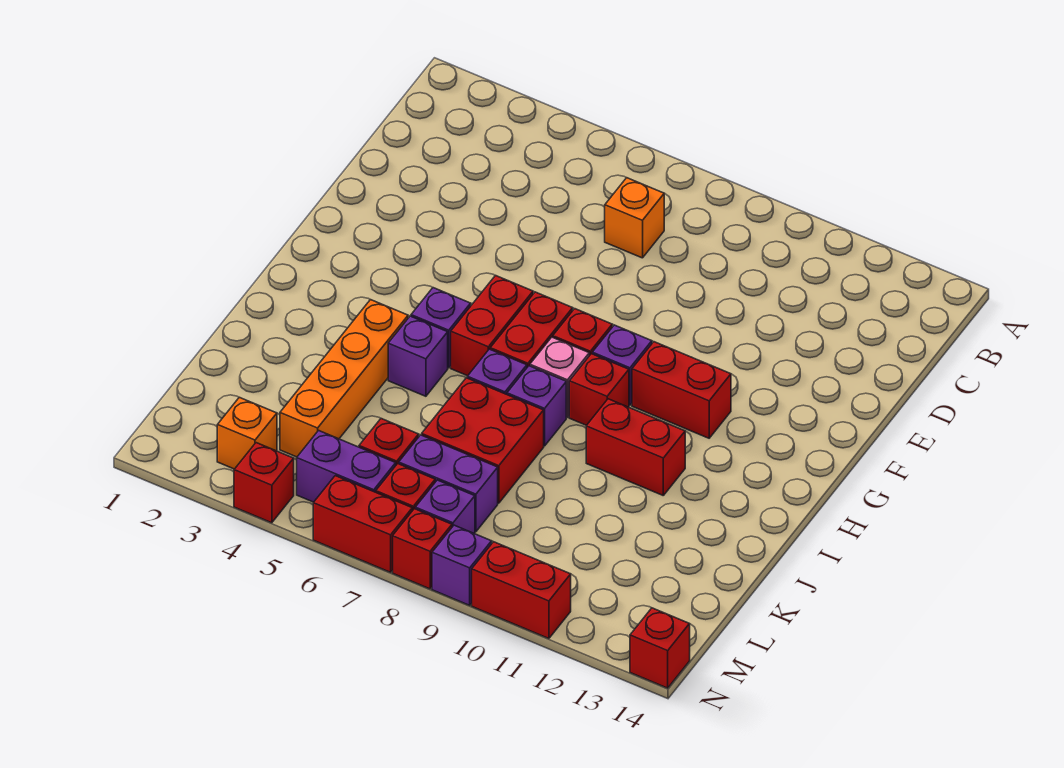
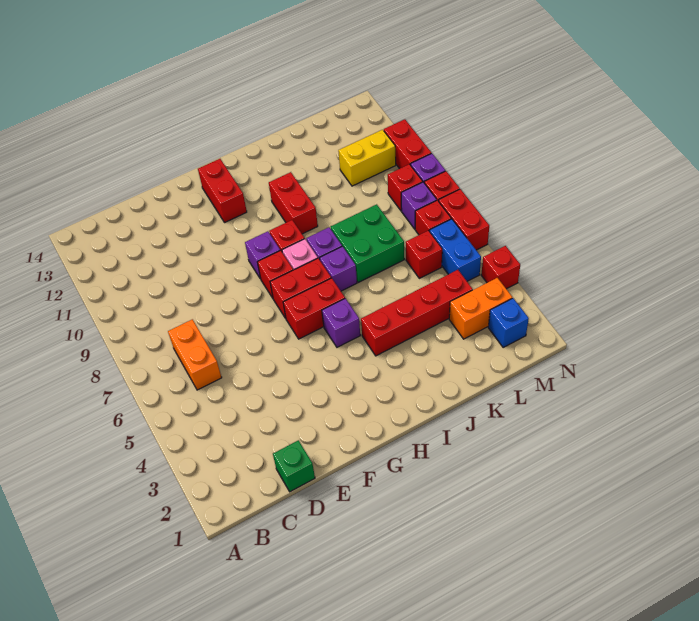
orange 1x1 brick [605,178,664,258] -> orange 1x2 brick [168,319,222,390]
none -> green 1x1 brick [273,440,315,492]
red 1x2 brick [632,342,731,438] -> red 1x2 brick moved to [198,159,247,223]
orange 1x4 brick [280,300,408,457] -> red 1x4 brick [361,270,473,356]
purple 1x1 brick [388,316,448,396] -> none
red 2x2 brick [422,378,544,503] -> green 2x2 brick [331,204,404,283]
purple 1x2 brick [399,435,498,532] -> none
none -> yellow 1x2 brick [338,130,396,186]
none -> blue 1x1 brick [488,298,529,347]
orange 1x1 brick [217,397,277,469] -> orange 1x2 brick [449,278,512,339]
purple 1x2 brick [297,431,396,502] -> blue 1x2 brick [430,219,481,281]
red 1x1 brick [630,608,690,688] -> red 1x1 brick moved to [388,164,423,211]

